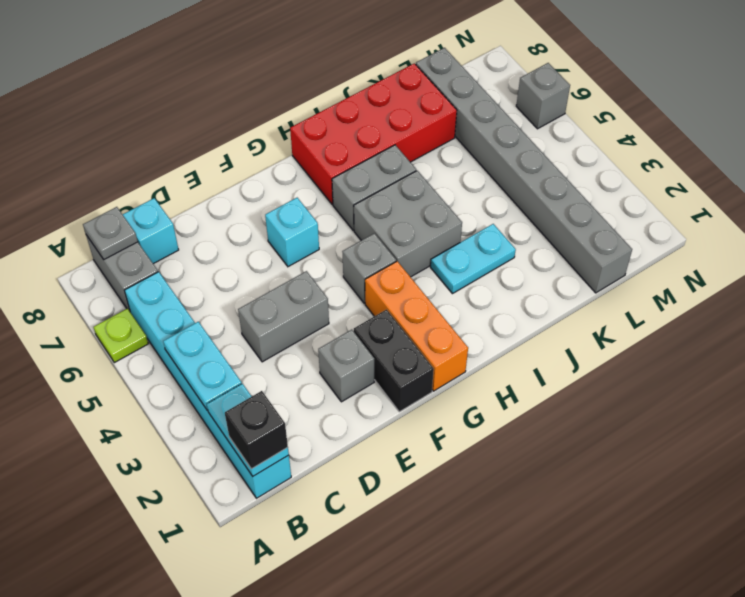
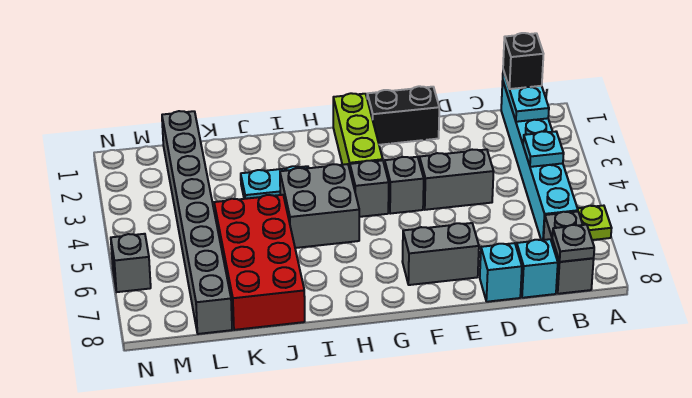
cyan 1x2 plate [163,322,242,410] -> cyan 1x1 plate [523,131,564,167]
grey 1x1 brick [318,330,374,402] -> grey 1x1 brick moved to [385,157,424,214]
black 1x2 brick [354,310,434,412] -> black 1x2 brick turned to [367,86,439,145]
cyan 1x1 brick [265,198,319,267] -> cyan 1x1 brick moved to [480,243,522,302]
orange 1x3 brick [365,261,468,391] -> lime 1x3 brick [333,93,383,169]
grey 1x2 brick [332,145,416,230] -> grey 1x2 brick moved to [402,223,479,285]
red 2x4 brick [290,63,457,205] -> red 2x4 brick turned to [214,195,305,330]

